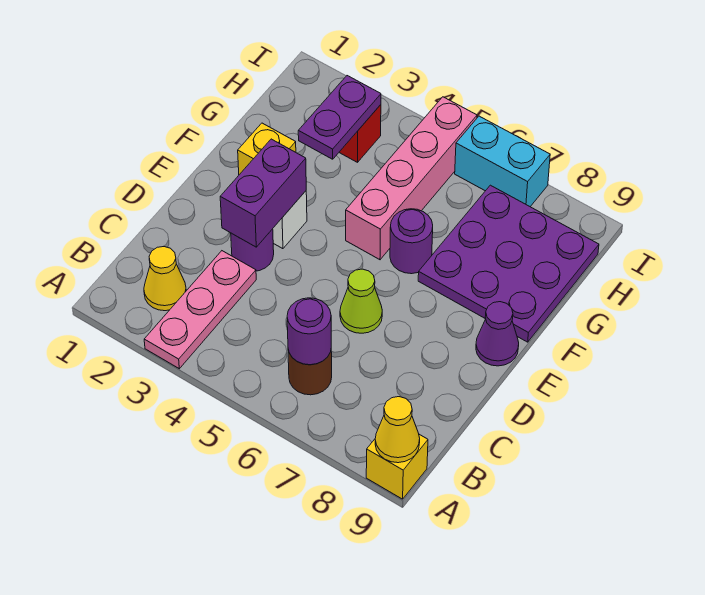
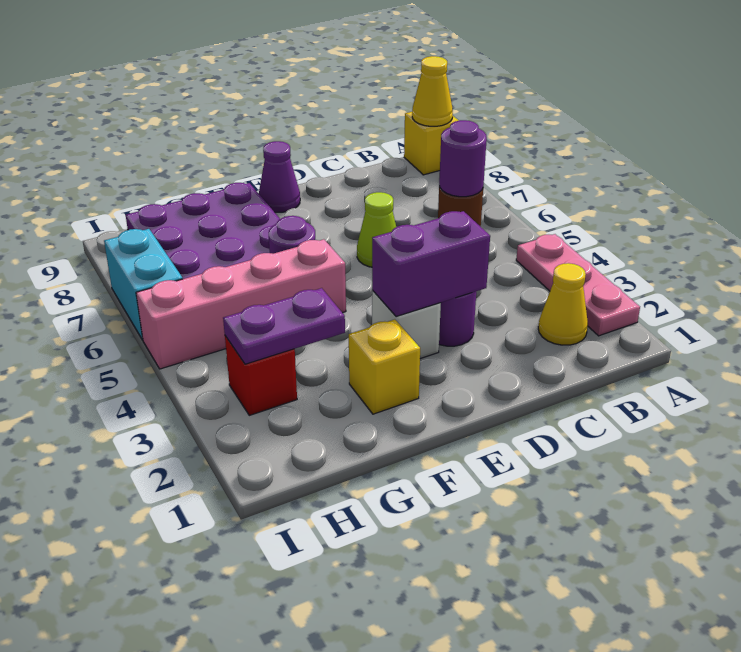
pink 1x3 plate [144,251,256,369] -> pink 1x3 plate turned to [516,234,640,336]

